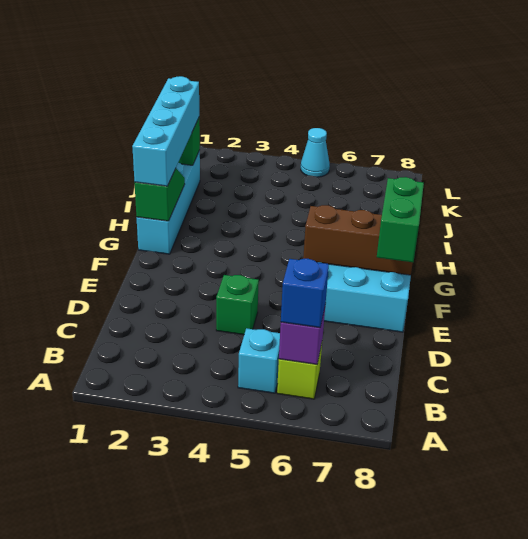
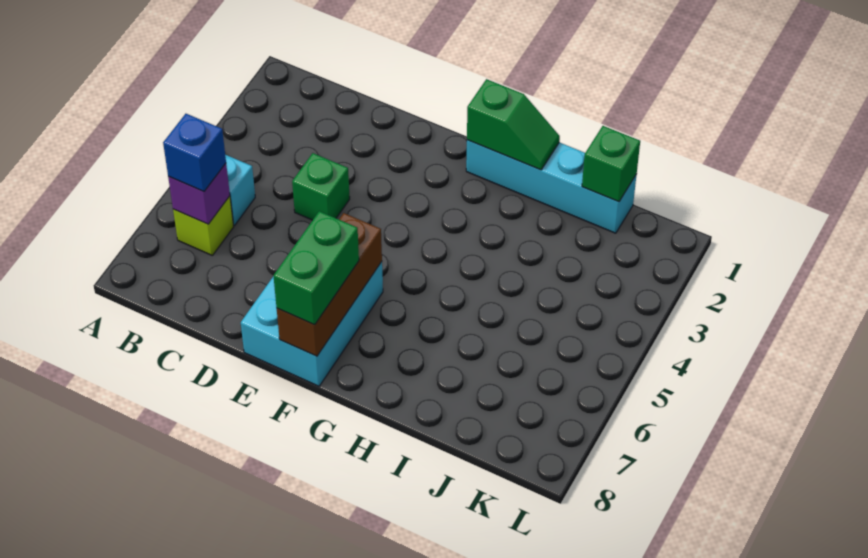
green 1x2 brick [377,177,424,262] -> green 1x2 brick turned to [273,211,359,325]
cyan 1x4 brick [132,76,199,186] -> none
cyan 1x1 cone [301,128,330,177] -> none

